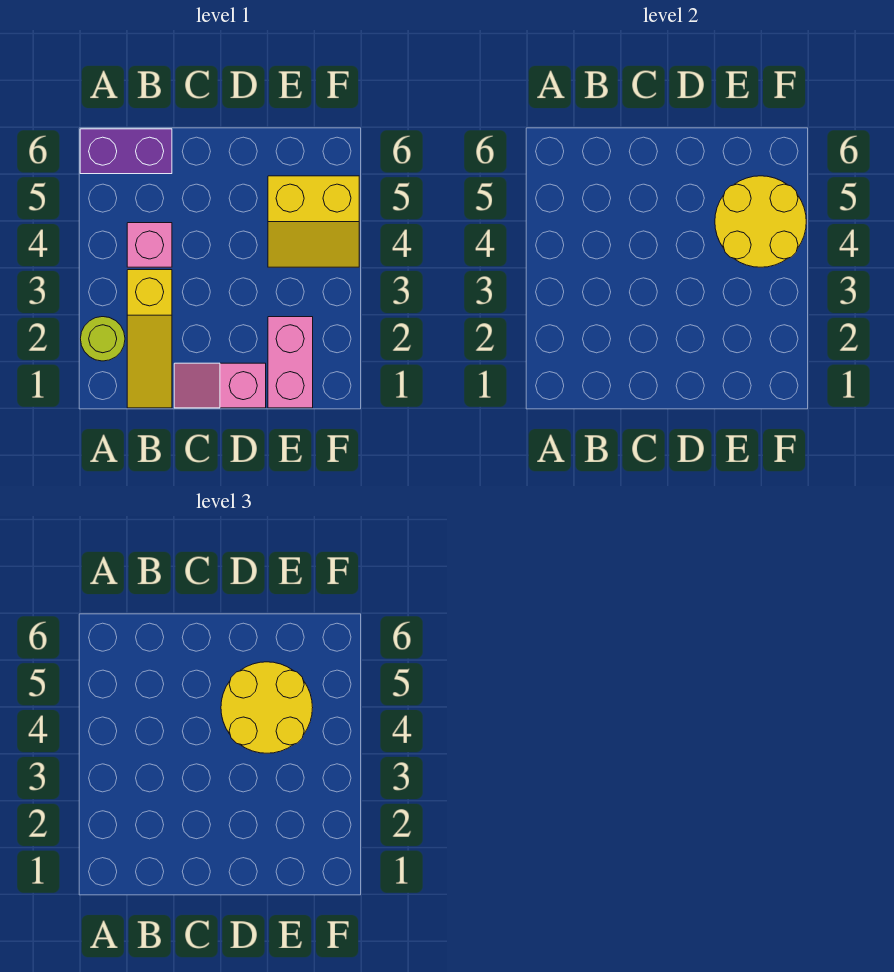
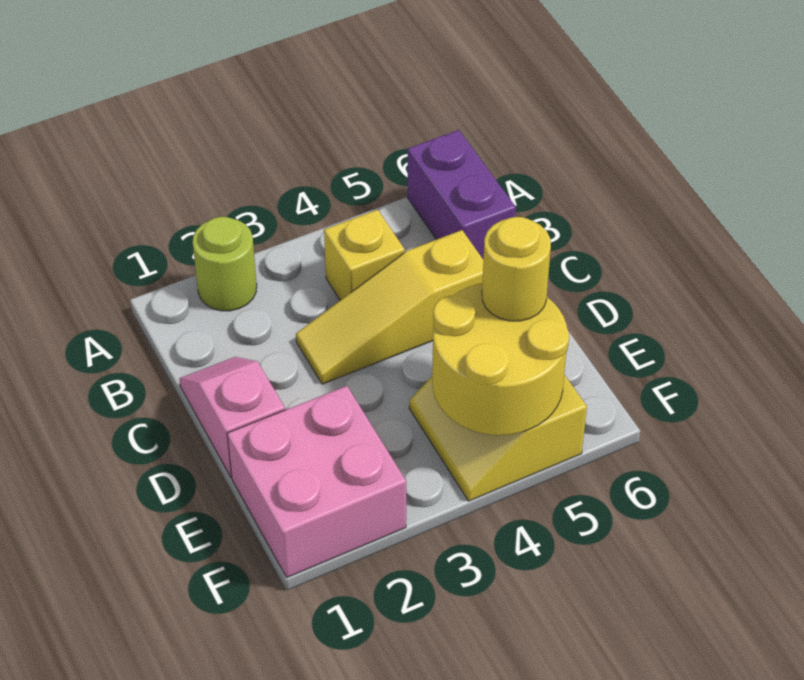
yellow 1x3 slope [127,270,172,408] -> yellow 1x3 slope moved to [296,230,484,384]
pink 1x1 brick [127,223,172,267] -> yellow 1x1 brick [324,210,405,300]
yellow 2x2 round brick [221,662,313,753] -> yellow 1x1 round brick [482,217,551,321]
pink 1x2 brick [268,317,313,408] -> pink 2x2 brick [227,386,406,577]

